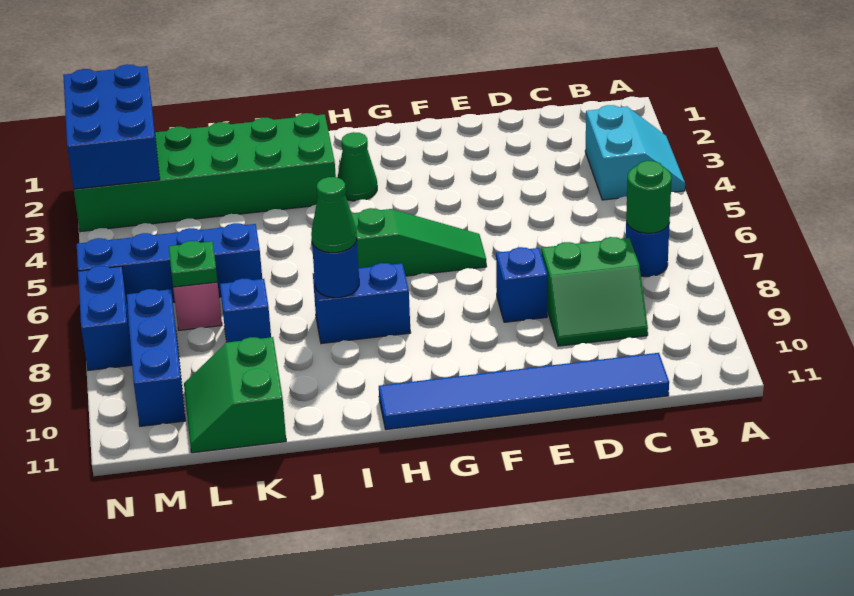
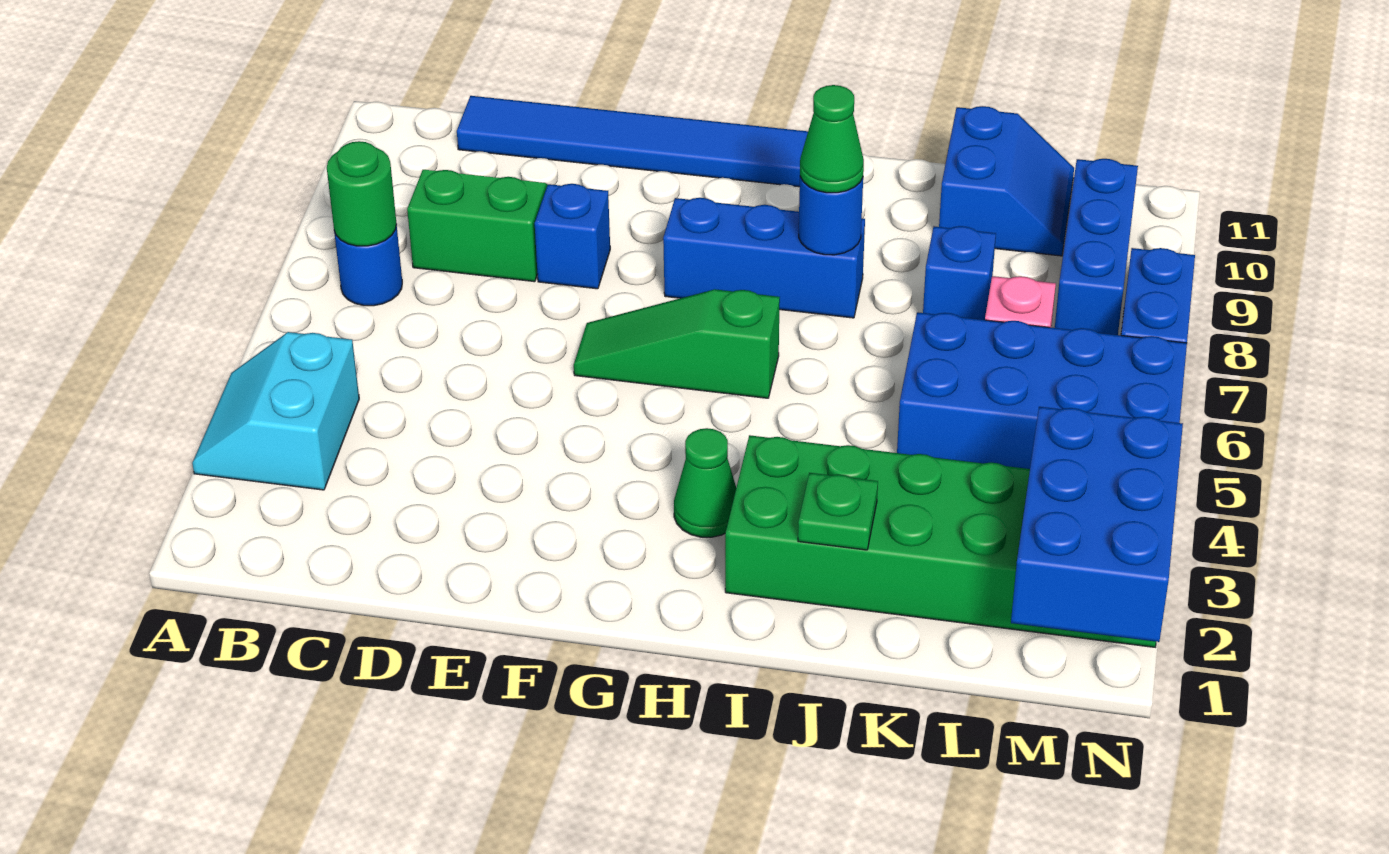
blue 1x2 brick [313,263,411,344] -> blue 1x3 brick [663,198,865,318]
blue 1x4 brick [77,223,262,302] -> blue 2x4 brick [897,312,1187,469]
green 2x2 slope [184,337,286,453] -> blue 2x2 slope [939,106,1074,256]
green 1x1 plate [169,241,217,287] -> green 1x1 plate moved to [798,473,878,550]

